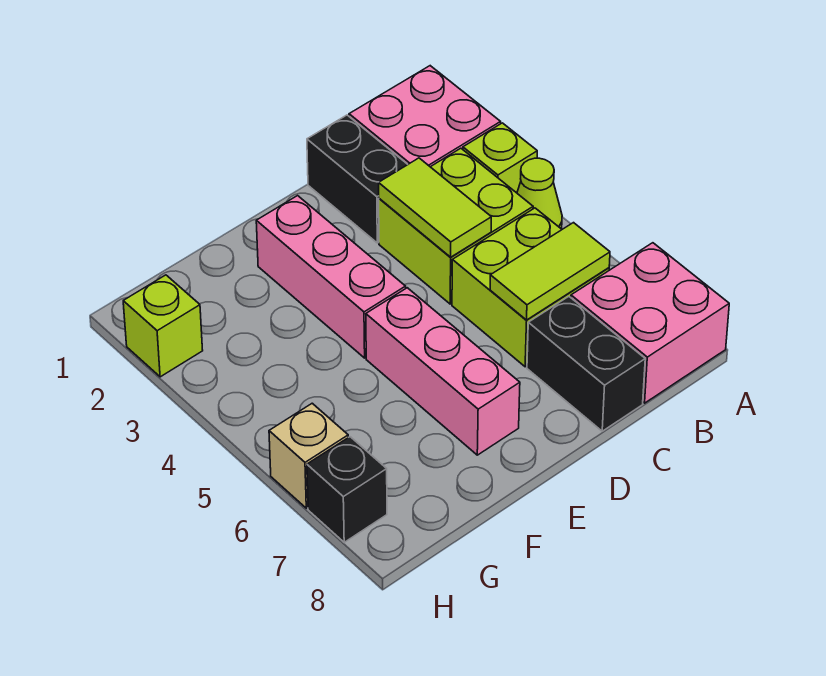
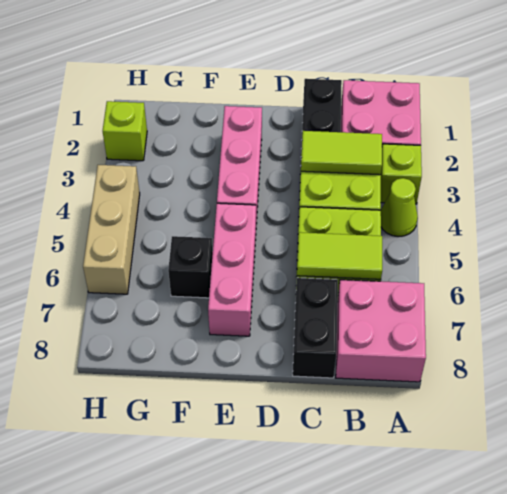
lime 1x2 tile [379,158,491,257] -> lime 1x2 tile turned to [301,131,382,175]
tan 1x1 brick [269,403,348,508] -> tan 1x3 brick [83,165,140,294]
black 1x1 brick [307,437,387,542] -> black 1x1 brick moved to [168,236,213,298]

